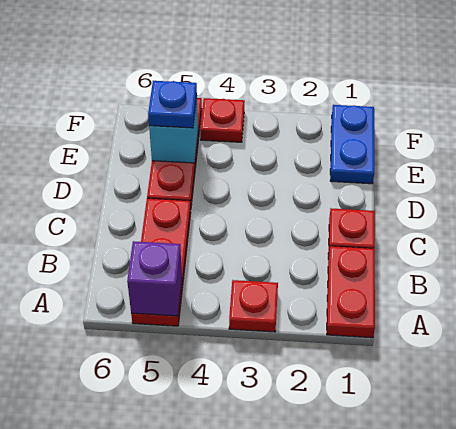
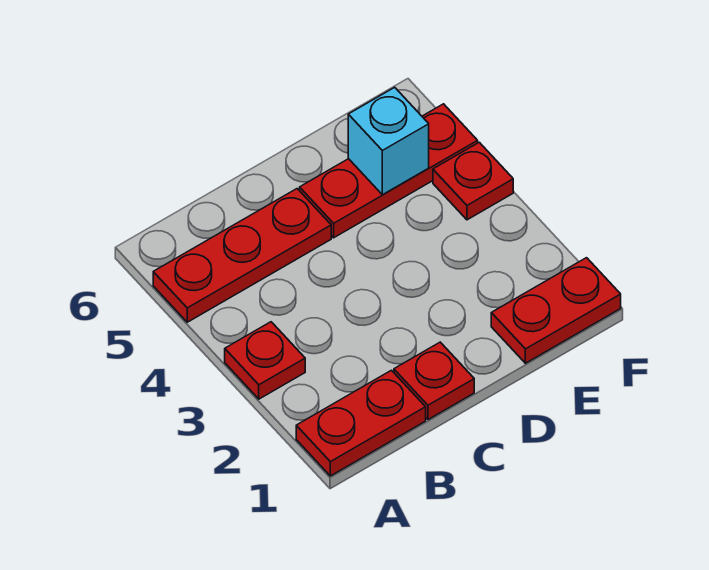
purple 1x1 brick [127,241,182,316] -> none
blue 1x2 plate [330,105,374,184] -> red 1x2 plate [491,258,621,363]
blue 1x1 plate [148,81,197,128] -> none

